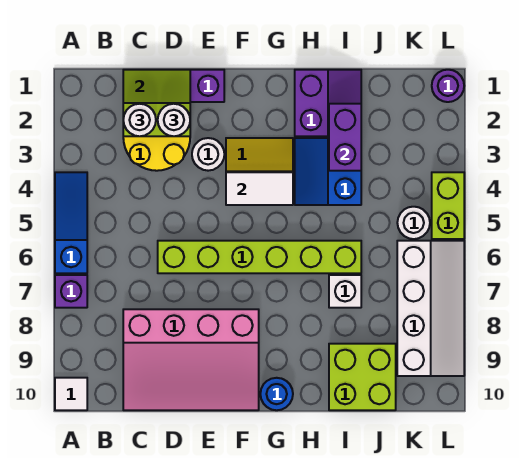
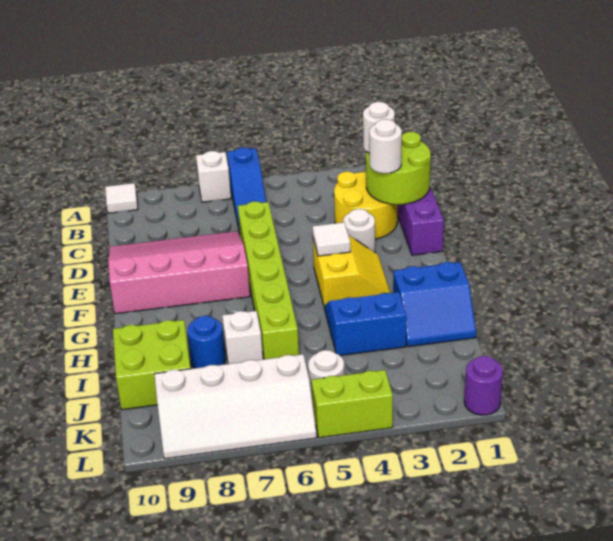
blue 1x3 slope [55,172,87,273] -> blue 1x3 slope turned to [227,147,266,233]
purple 1x1 brick [55,275,87,308] -> white 1x1 brick [196,151,231,202]
lime 2x2 slope [123,70,190,136] -> lime 2x2 round brick [366,132,431,205]
pink 3x4 slope [123,309,259,410] -> pink 3x4 slope turned to [108,231,250,314]
white 1x2 tile [226,172,293,205] -> white 1x1 tile [313,222,351,256]
blue 1x1 round brick [260,378,293,410] -> blue 1x1 round brick moved to [188,316,225,368]
purple 2x2 slope [295,70,361,136] -> blue 2x2 slope [393,262,476,347]
purple 1x2 brick [329,104,361,171] -> none

